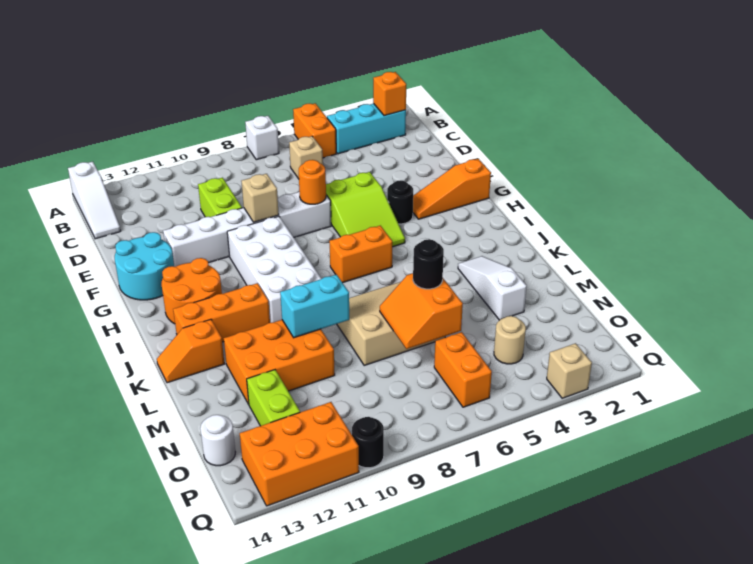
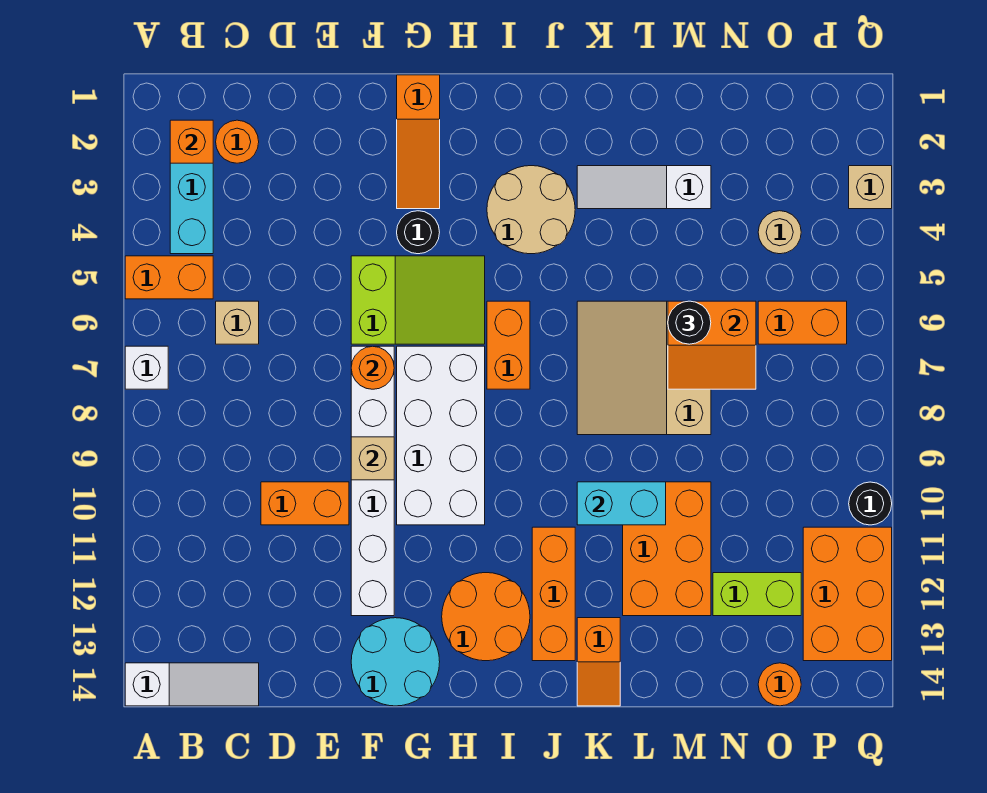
none -> orange 1x1 round brick [216,120,259,163]
lime 1x2 brick [198,178,242,217] -> orange 1x2 brick [261,482,349,525]
white 2x4 brick [227,216,321,323] -> white 2x4 brick turned to [397,346,485,525]
none -> tan 2x2 round brick [487,166,575,254]
cyan 1x2 brick [280,275,349,338] -> cyan 1x2 brick turned to [577,482,666,525]
white 1x1 round brick [200,415,235,466] -> orange 1x1 round brick [758,663,801,706]

